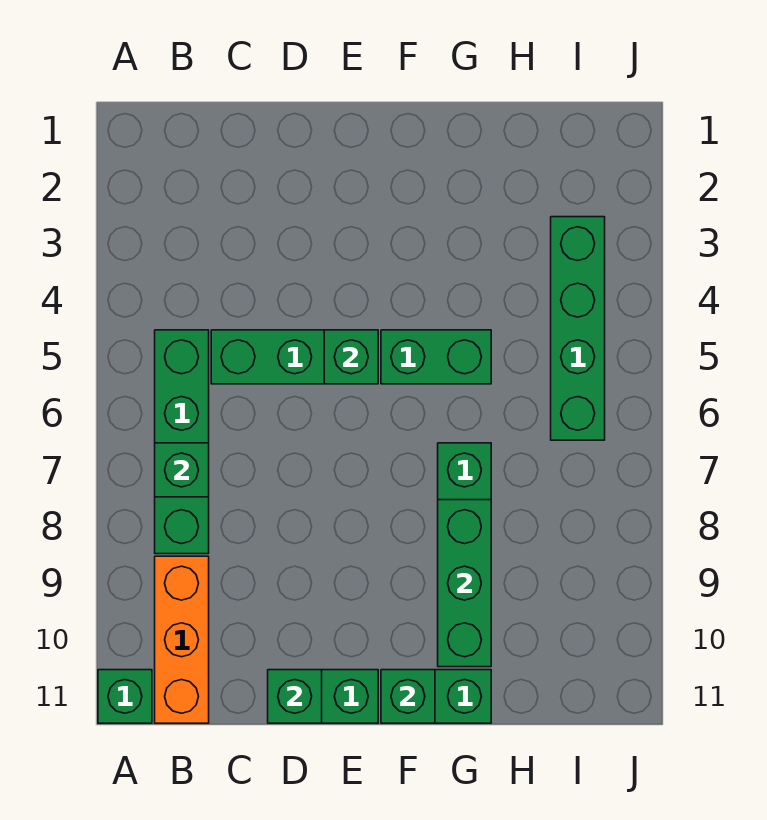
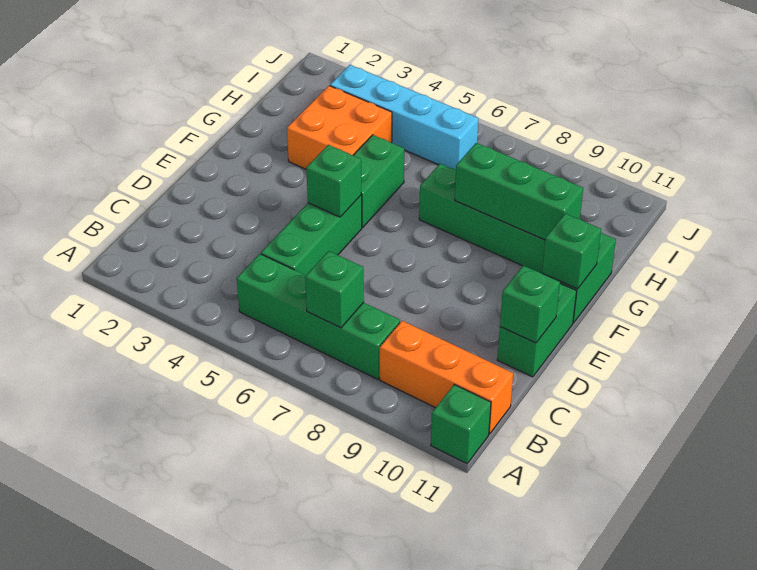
none -> orange 2x2 brick [287,86,392,169]
green 1x4 brick [551,217,605,440] -> cyan 1x4 brick [330,65,479,170]

